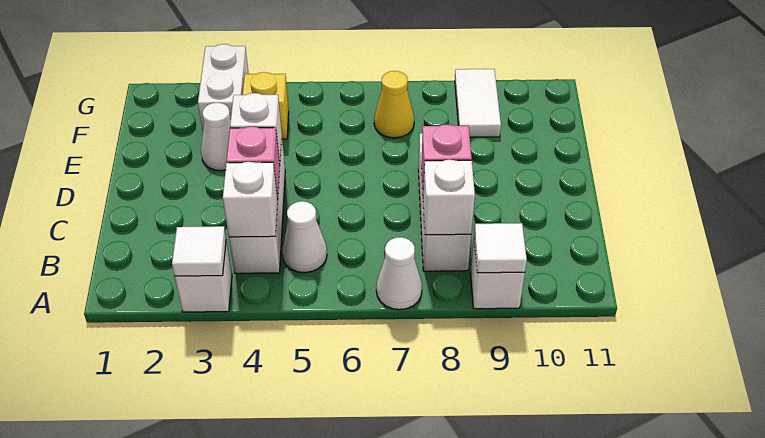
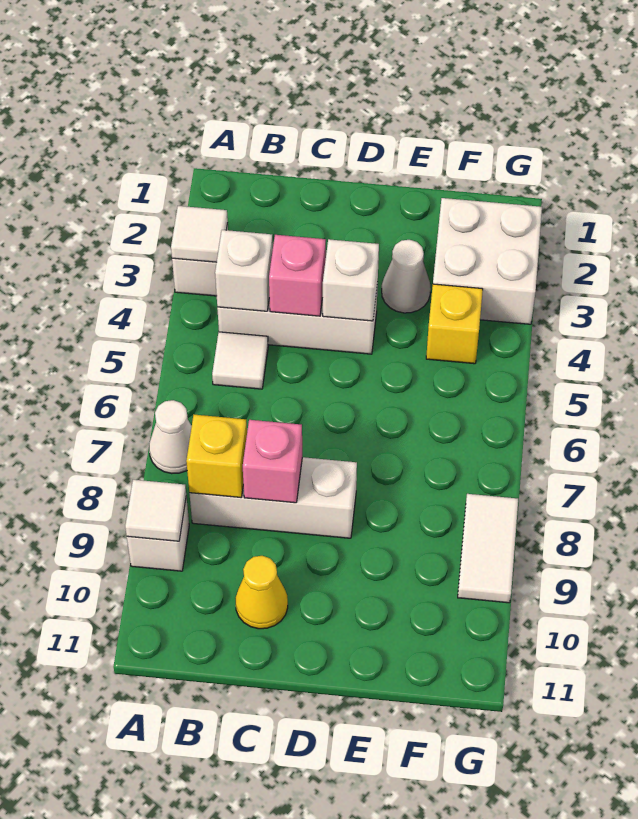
white 1x1 cone [282,201,327,273] -> white 1x1 tile [212,332,268,389]
white 1x1 brick [423,160,475,235] -> yellow 1x1 brick [186,414,247,498]
white 1x2 brick [198,44,249,131] -> white 2x2 brick [433,198,542,324]
yellow 1x1 cone [374,71,414,138] -> yellow 1x1 cone moved to [235,556,288,629]
white 1x2 tile [455,69,501,137] -> white 1x2 tile turned to [458,494,518,603]

